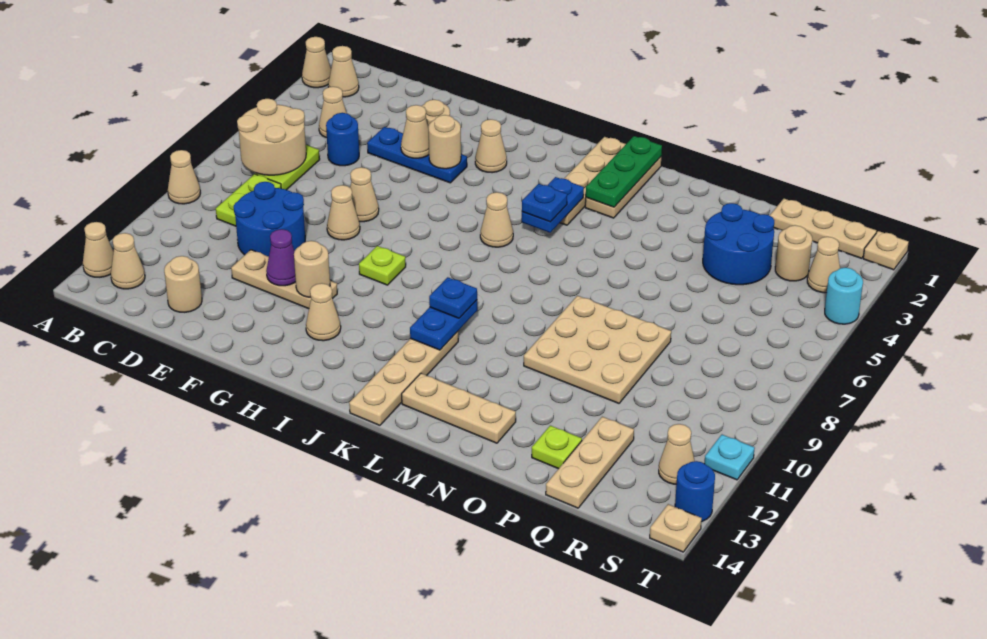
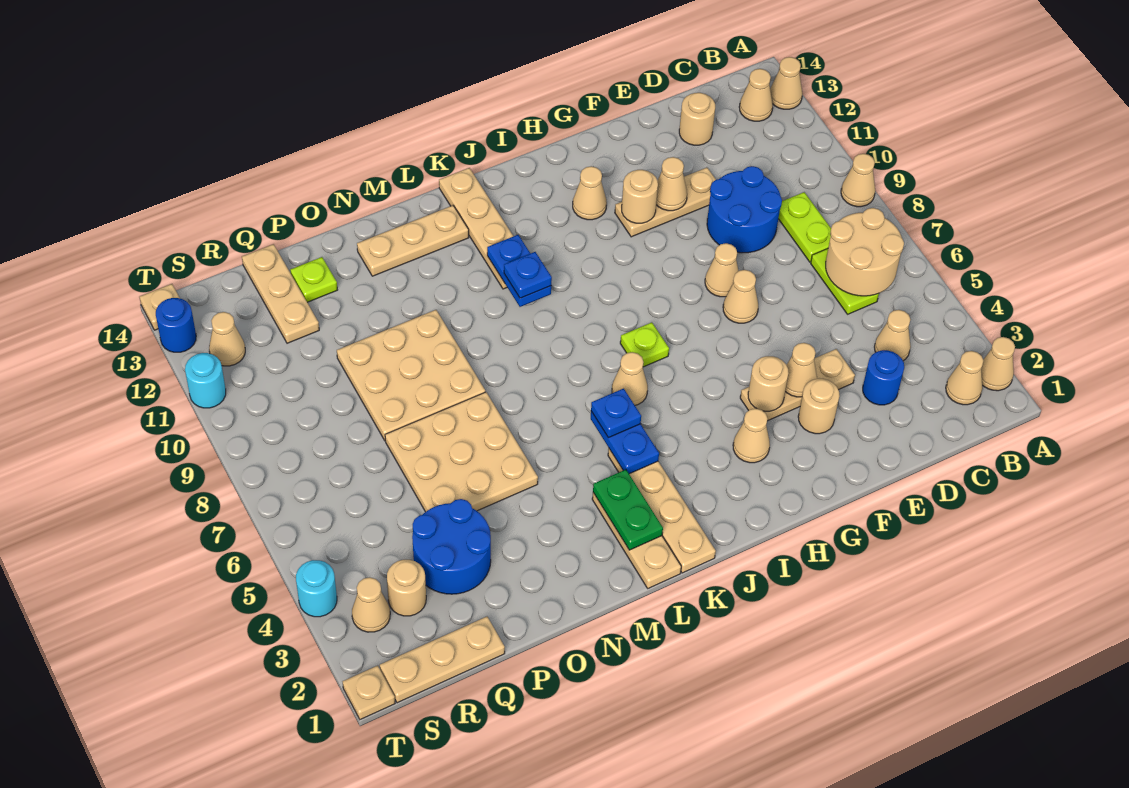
blue 1x1 round brick [326,113,359,166] -> blue 1x1 round brick moved to [863,350,904,405]
blue 1x3 plate [367,127,467,183] -> tan 1x3 plate [740,349,855,421]
purple 1x1 cone [266,229,296,286] -> tan 1x1 cone [656,157,687,211]
lime 1x1 plate [359,246,406,285] -> lime 1x1 plate moved to [620,322,669,367]
green 1x3 plate [586,136,662,207] -> green 1x2 plate [593,470,663,550]
none -> tan 3x3 plate [385,392,538,512]
cyan 1x1 plate [704,435,755,480] -> cyan 1x1 round brick [185,353,226,408]

